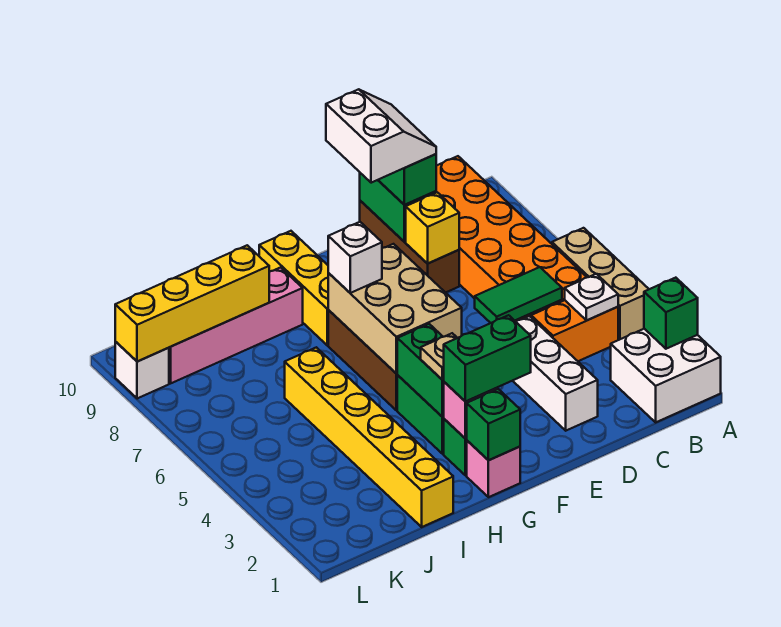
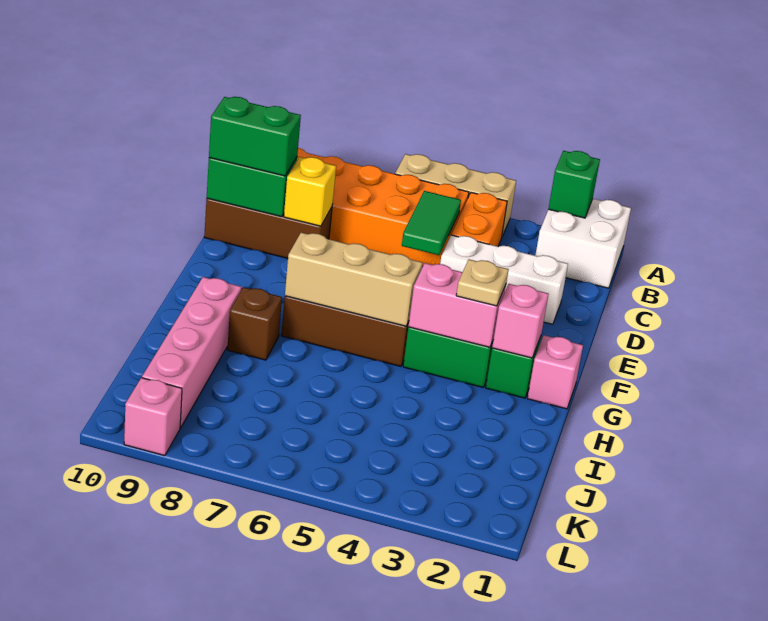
white 1x1 plate [565,274,618,320] -> none
white 2x2 slope [326,89,436,183] -> none
green 1x2 brick [444,315,531,401] -> none
tan 2x3 brick [328,244,462,374] -> tan 1x3 brick [285,233,422,326]
green 1x1 brick [466,389,520,460] -> none
green 1x2 brick [397,324,444,417] -> pink 1x2 brick [408,263,506,347]
white 1x1 brick [328,222,382,293] -> none
yellow 1x3 brick [259,231,328,345] -> none
none -> brown 1x1 brick [227,287,282,360]
yellow 1x6 brick [285,347,453,527] -> none
yellow 1x4 brick [115,245,269,362] -> none
white 1x1 brick [115,342,169,399] -> pink 1x1 brick [124,378,182,456]

